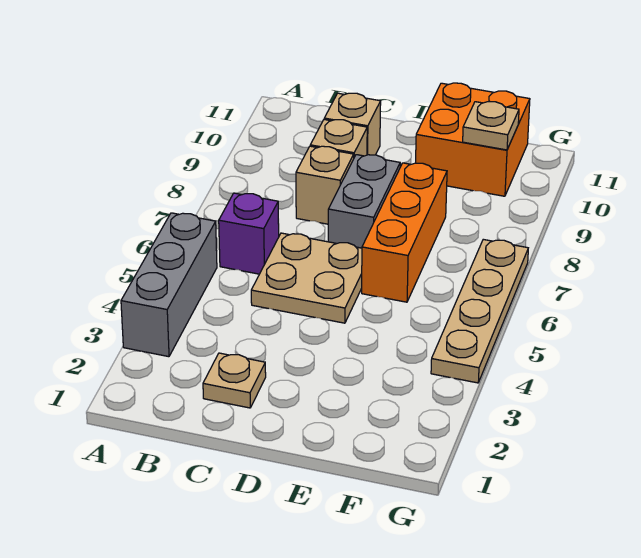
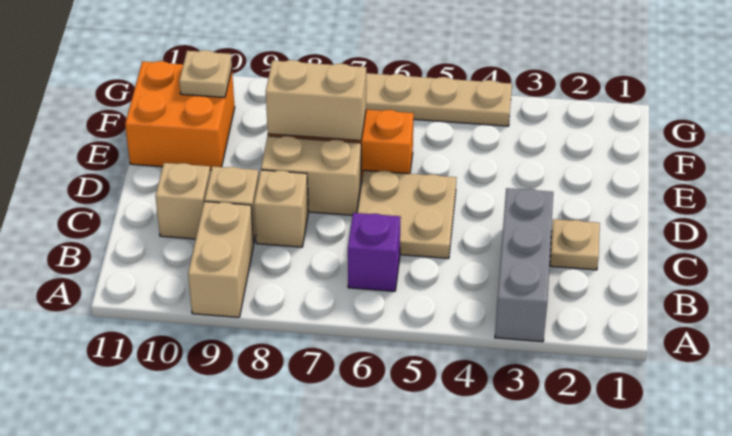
grey 1x3 brick [121,213,217,357] -> grey 1x3 brick turned to [495,188,553,342]
none -> tan 1x2 brick [188,202,254,317]
grey 1x2 brick [328,155,400,248] -> tan 1x2 brick [261,136,361,215]
none -> tan 1x2 brick [266,60,366,141]

